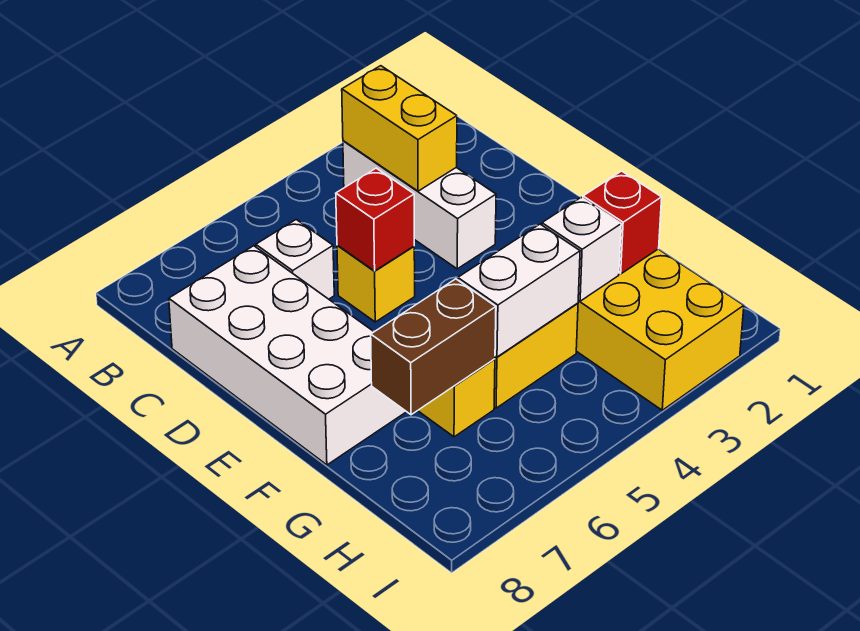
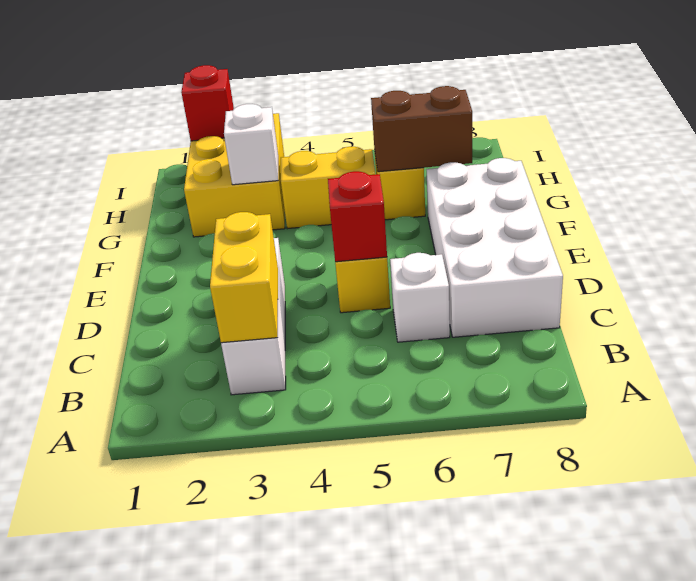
red 1x1 brick [583,171,662,274] -> red 1x1 brick moved to [181,65,234,141]
white 1x2 brick [458,224,580,357] -> none

